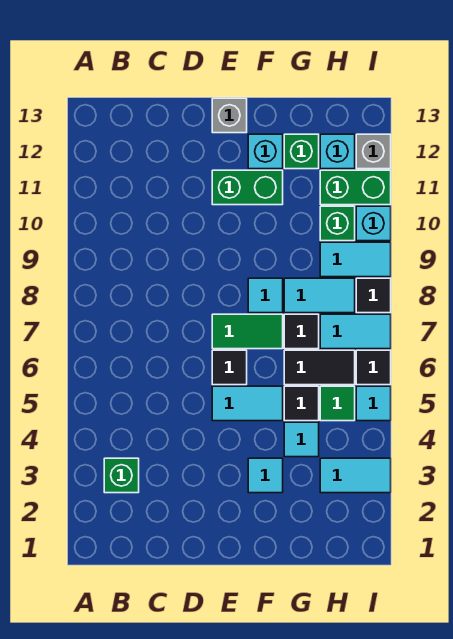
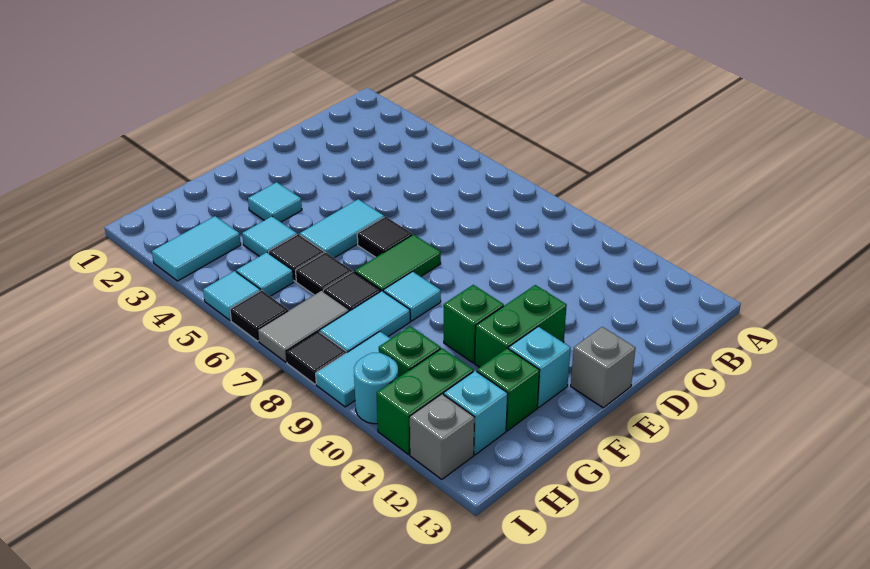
green 1x1 brick [104,458,139,493] -> green 1x1 brick moved to [444,285,504,363]
black 1x2 tile [284,350,355,385] -> black 1x1 tile [296,252,352,295]
green 1x1 tile [320,386,355,421] -> cyan 1x1 tile [236,252,294,296]
cyan 1x2 tile [320,314,391,349] -> grey 1x2 tile [258,291,349,362]
cyan 1x1 brick [356,206,391,241] -> cyan 1x1 round brick [354,353,398,424]

